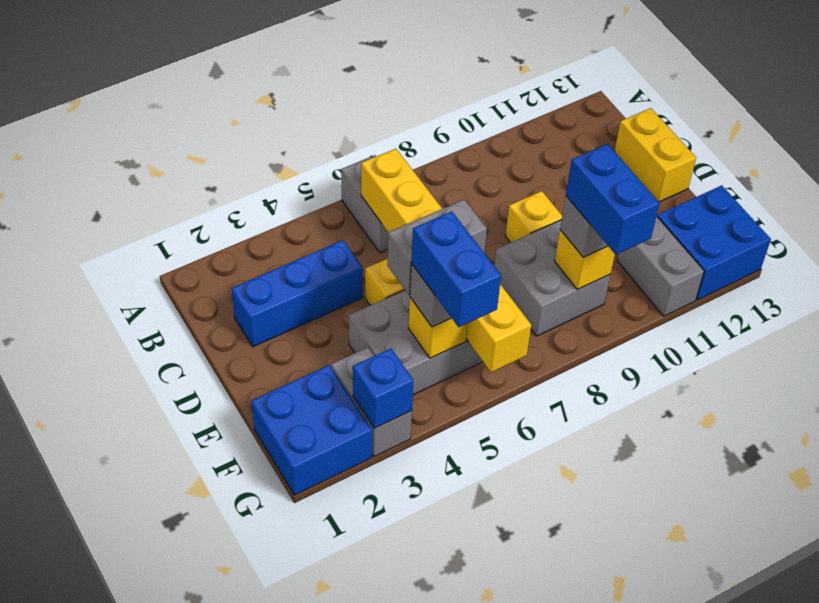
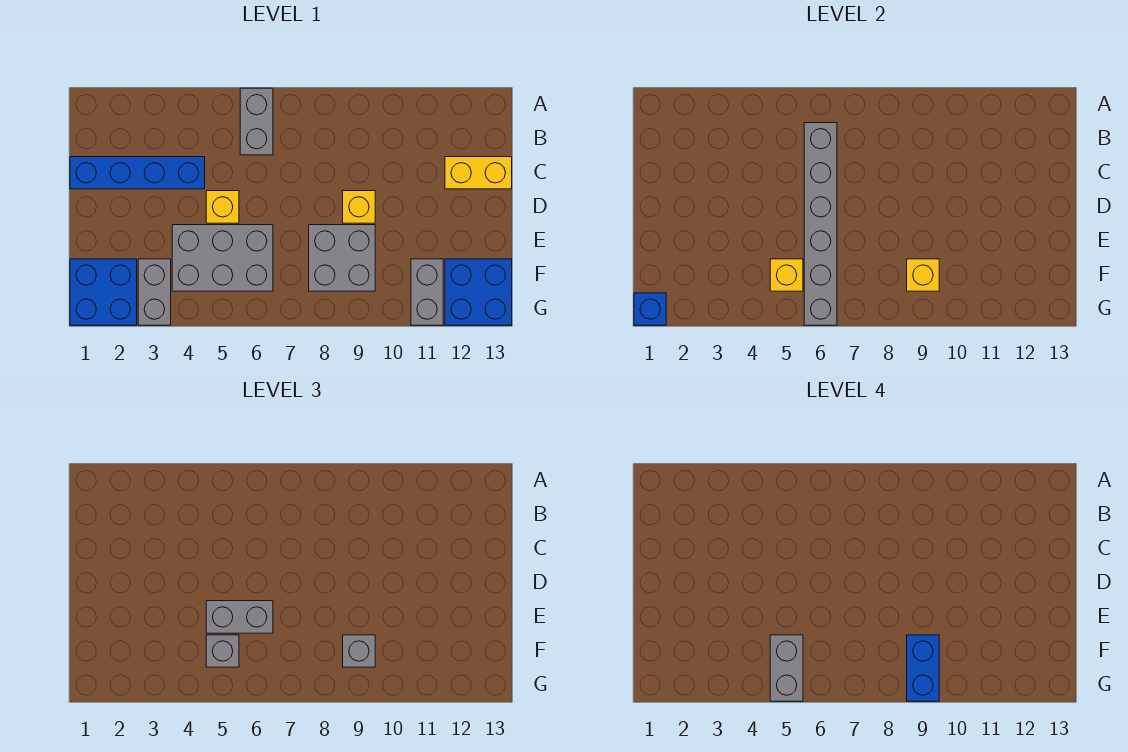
yellow 1x6 brick [361,149,531,372] -> grey 1x6 brick [804,123,837,325]
blue 1x3 brick [231,240,363,347] -> blue 1x4 brick [70,157,205,189]
yellow 1x2 brick [614,108,696,202] -> yellow 1x2 brick turned to [445,157,512,189]
blue 1x2 brick [411,211,501,327] -> grey 1x2 brick [770,635,803,701]
blue 1x1 brick [353,349,414,428] -> blue 1x1 brick moved to [634,293,666,325]

